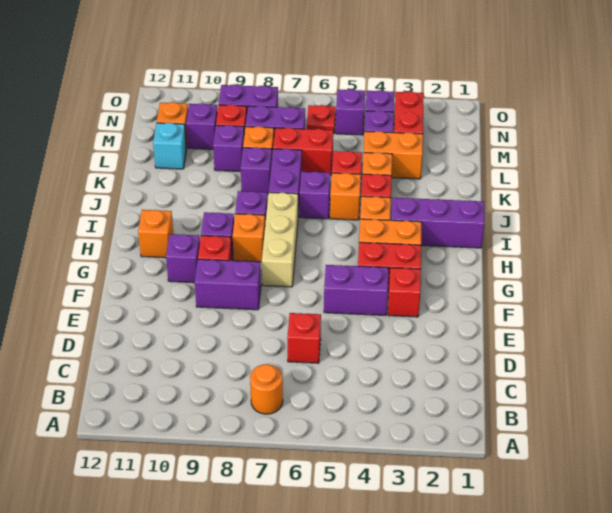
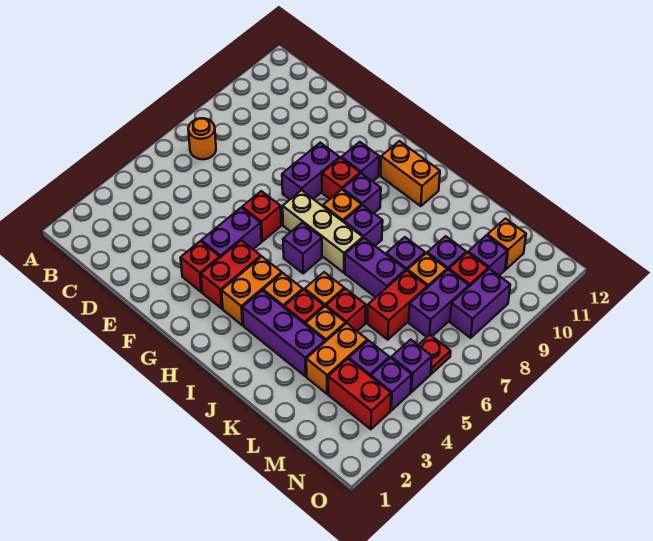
red 1x1 brick [287,313,321,363] -> red 1x1 brick moved to [242,191,281,241]
orange 1x1 brick [138,210,173,258] -> orange 1x2 brick [381,141,440,206]
purple 1x3 brick [391,198,484,248] -> purple 1x3 brick turned to [242,290,325,376]
purple 1x1 brick [300,172,330,219] -> purple 1x1 brick moved to [283,223,322,273]
cyan 1x1 brick [153,123,187,169] -> none

